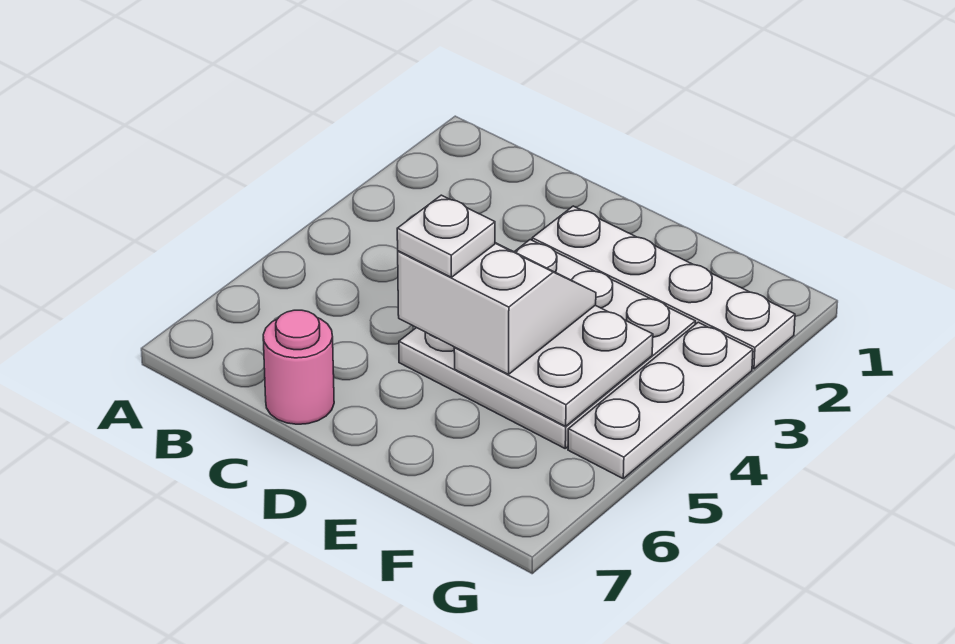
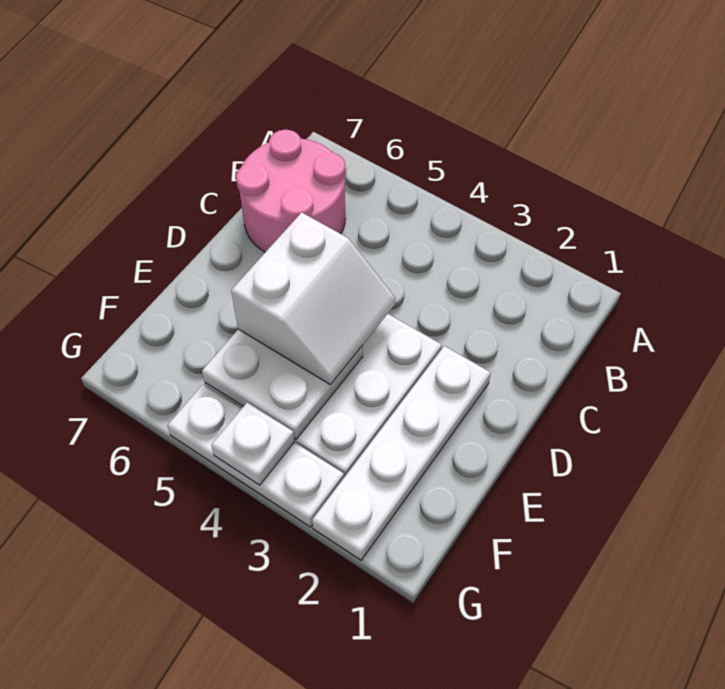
pink 1x1 round brick [263,310,334,424] -> pink 2x2 round brick [236,130,346,252]
white 1x1 plate [397,195,495,277] -> white 1x1 plate moved to [211,403,294,485]

